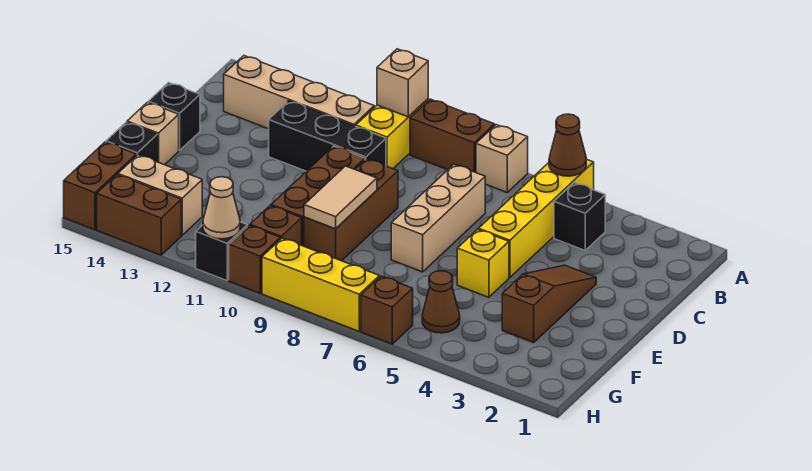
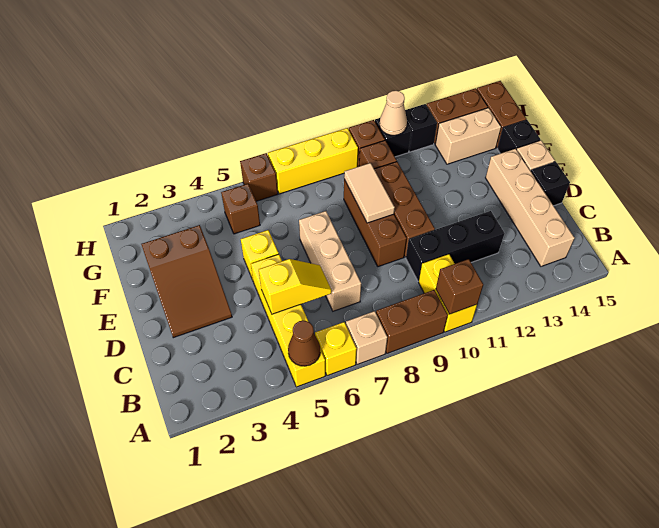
none -> yellow 1x1 brick [315,322,357,376]
tan 1x1 brick [377,49,428,117] -> brown 1x1 brick [436,259,483,314]
black 1x1 brick [554,183,605,250] -> black 1x1 brick moved to [405,104,437,152]
tan 1x4 brick [224,56,374,129] -> tan 1x4 brick turned to [486,149,575,266]
none -> yellow 1x2 slope [259,259,331,314]
brown 1x3 slope [502,265,596,343] -> brown 2x3 slope [141,225,232,338]
brown 1x1 cone [422,271,460,333] -> brown 1x1 brick [221,184,260,234]

